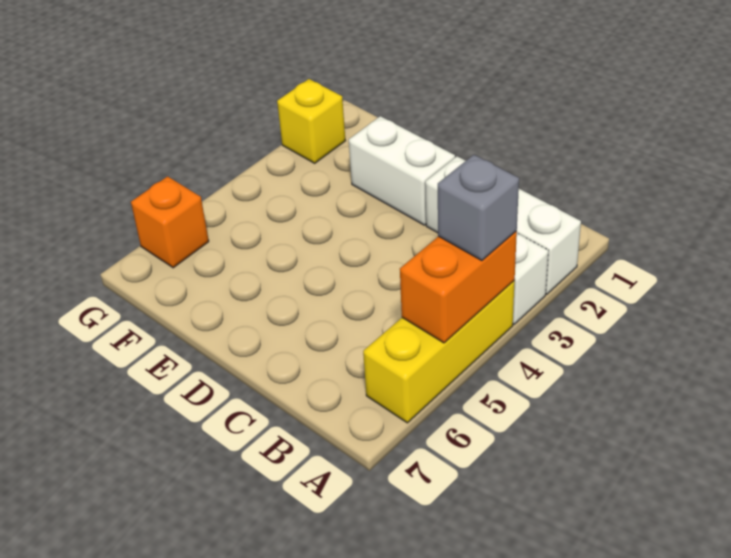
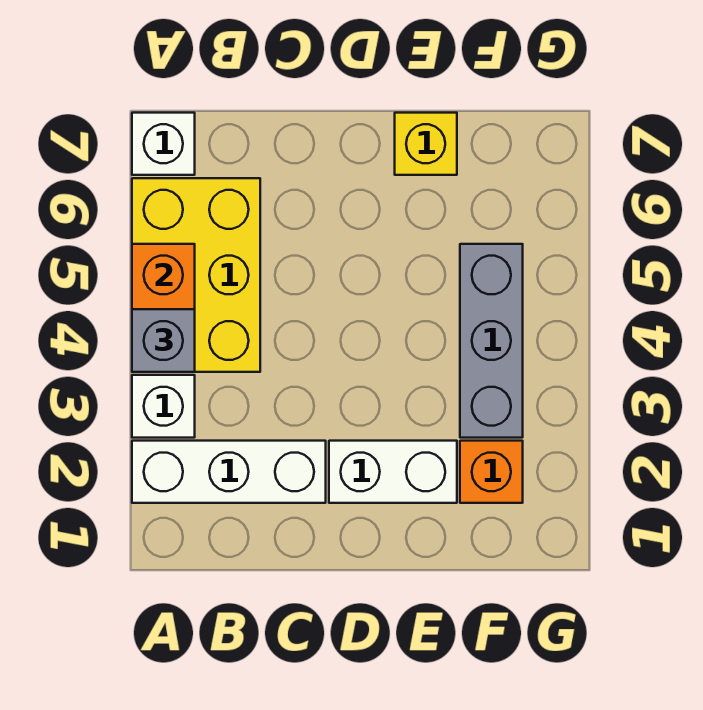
yellow 1x3 brick [363,281,515,423] -> yellow 2x3 brick [132,178,260,372]
none -> white 1x1 brick [132,113,195,175]
none -> grey 1x3 brick [460,244,523,438]
yellow 1x1 brick [277,79,345,163] -> yellow 1x1 brick moved to [395,113,457,175]
orange 1x1 brick [131,176,209,268] -> orange 1x1 brick moved to [460,441,523,503]

